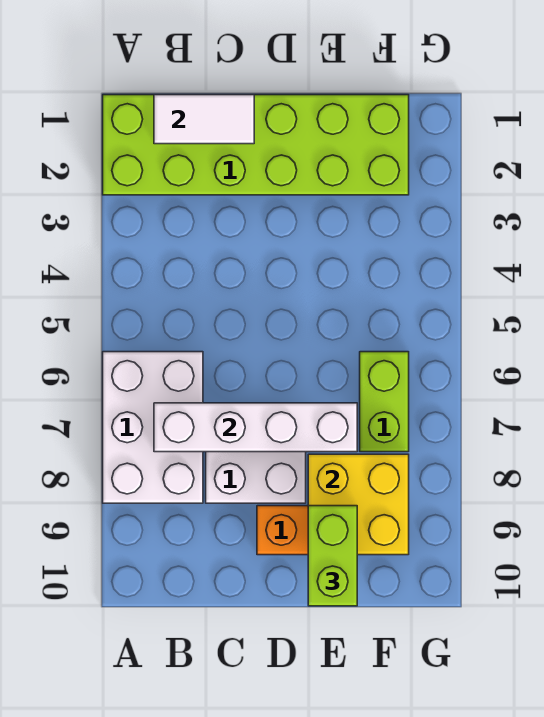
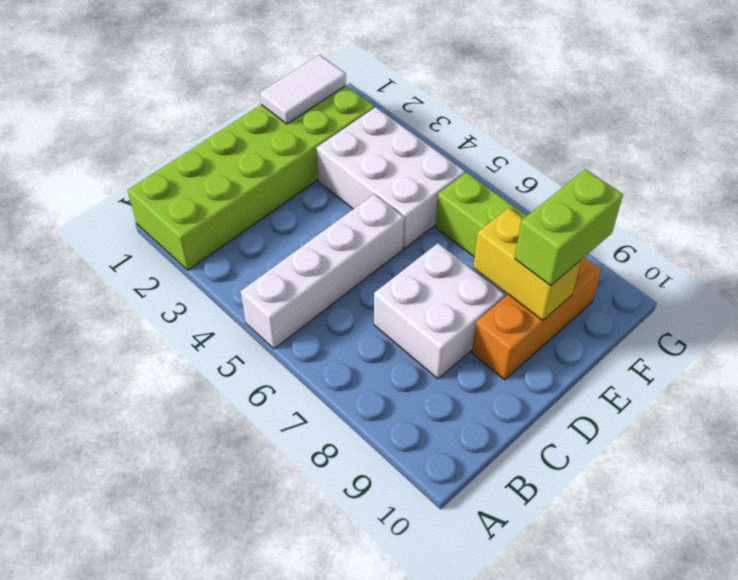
white 2x3 brick [103,352,203,503] -> white 2x3 brick moved to [316,107,465,249]
white 1x2 tile [154,95,254,144] -> white 1x2 tile moved to [260,55,346,124]
white 1x4 brick [154,403,357,452] -> white 1x4 brick moved to [241,194,404,349]
yellow 2x2 brick [308,454,409,555] -> yellow 1x2 brick [473,208,581,320]
lime 1x2 brick [308,506,357,606] -> lime 1x2 brick turned to [515,169,623,286]

